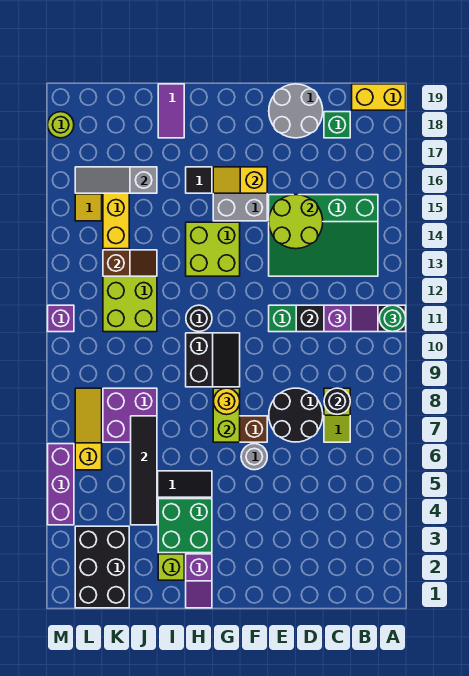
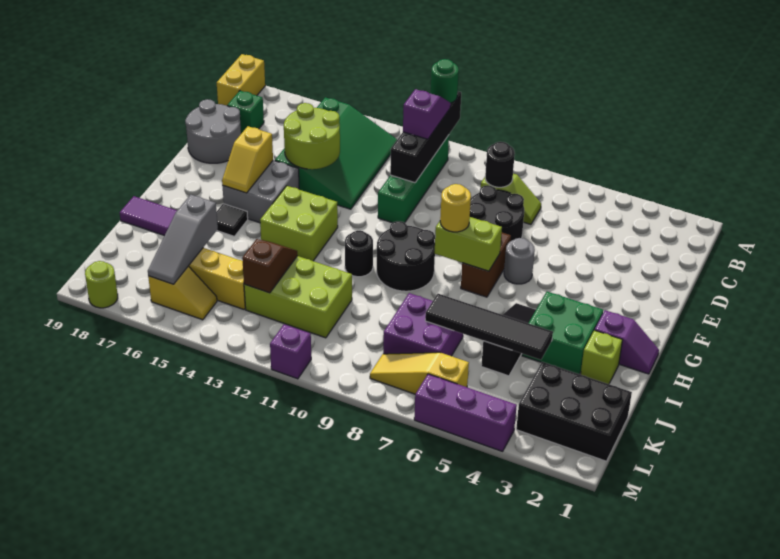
black 2x2 slope [186,333,240,387] -> black 2x2 round brick [377,221,435,291]

